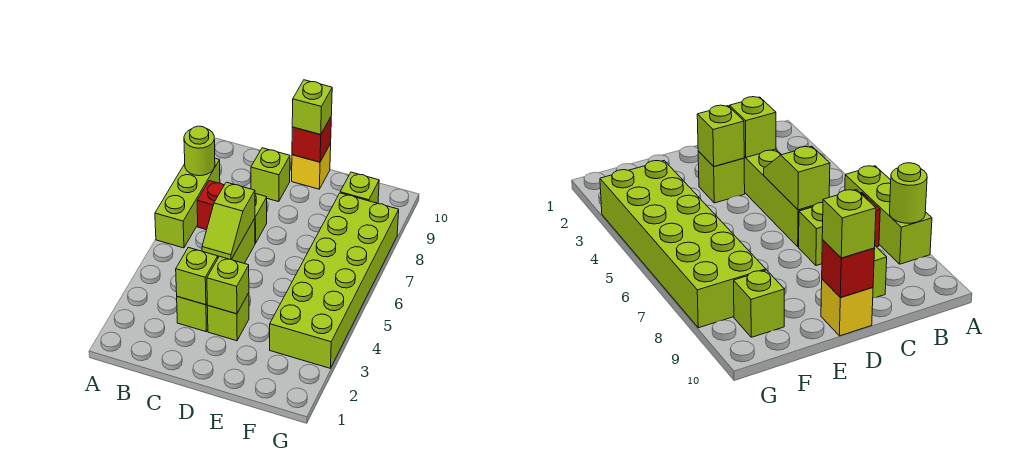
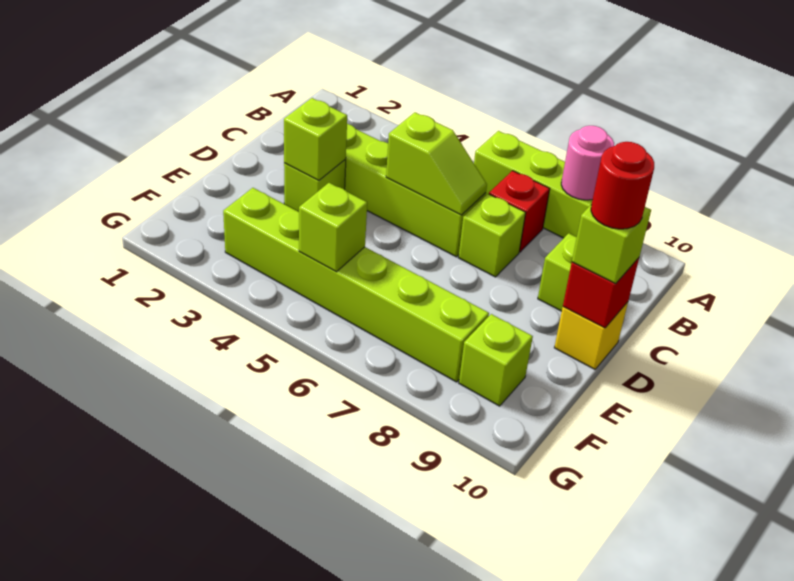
lime 1x1 round brick [184,126,215,176] -> pink 1x1 round brick [561,126,614,200]
lime 1x1 brick [176,247,218,305] -> lime 1x1 brick moved to [299,183,367,272]
lime 1x2 slope [202,182,255,259] -> lime 1x2 slope turned to [386,112,487,215]
none -> red 1x1 round brick [591,142,654,229]
lime 2x6 brick [270,193,399,368] -> lime 1x6 brick [223,188,489,382]

